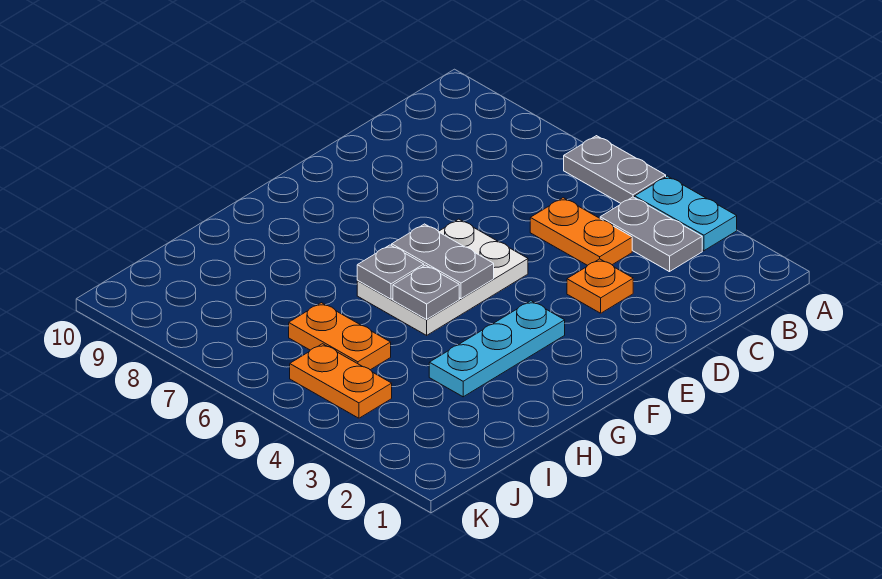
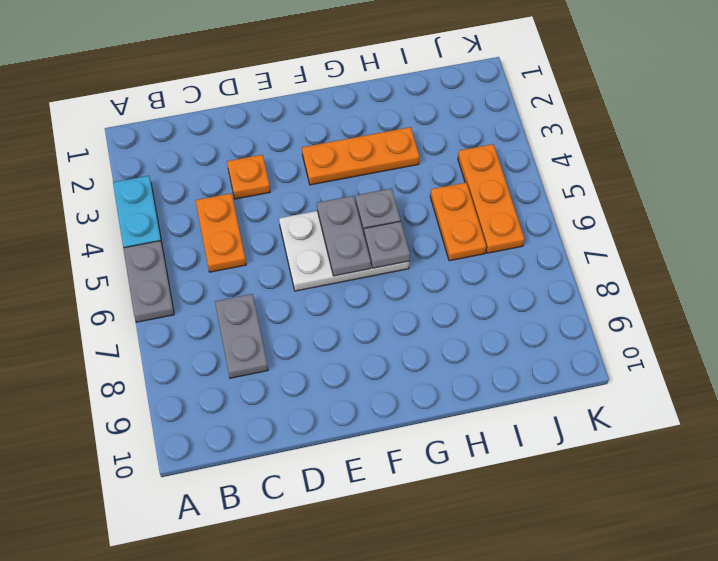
grey 1x2 plate [600,197,702,272] -> grey 1x2 plate moved to [215,294,268,378]
cyan 1x3 plate [429,301,565,397] -> orange 1x3 plate [302,127,420,185]
orange 1x2 plate [290,344,392,418] -> orange 1x3 plate [458,144,524,253]

